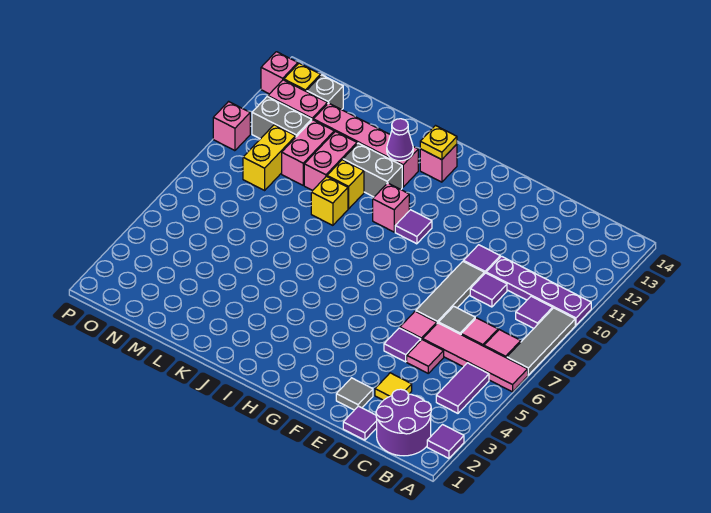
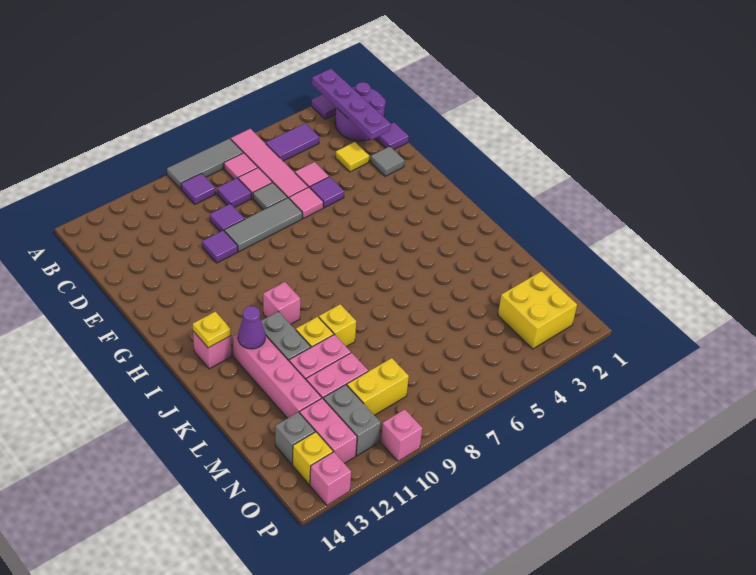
purple 1x4 plate [486,256,591,325] -> purple 1x4 plate moved to [312,69,391,140]
purple 1x1 tile [395,210,432,244] -> purple 1x1 tile moved to [217,178,251,208]
none -> yellow 2x2 brick [498,271,577,349]

